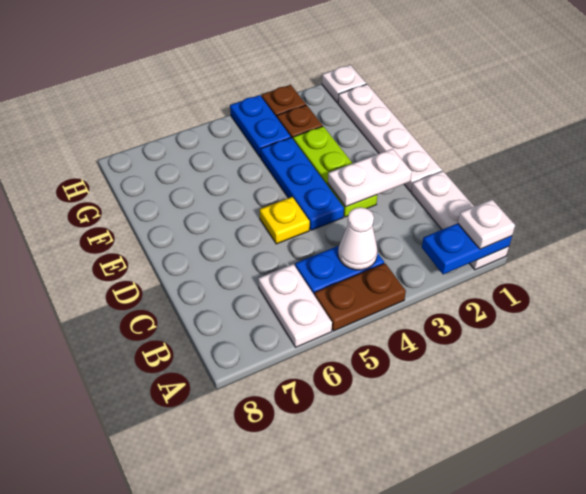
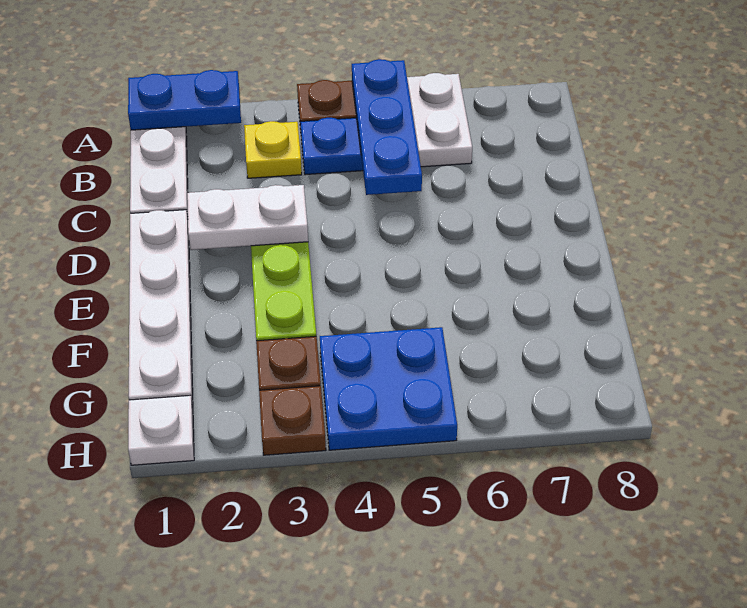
white 1x1 plate [458,200,515,249] -> none
white 1x1 cone [338,207,377,270] -> none
blue 1x3 plate [261,138,344,230] -> blue 1x3 plate moved to [352,59,422,195]
yellow 1x1 plate [260,197,310,244] -> yellow 1x1 plate moved to [244,121,302,178]
blue 1x2 plate [230,95,291,157] -> blue 2x2 plate [320,327,457,450]

